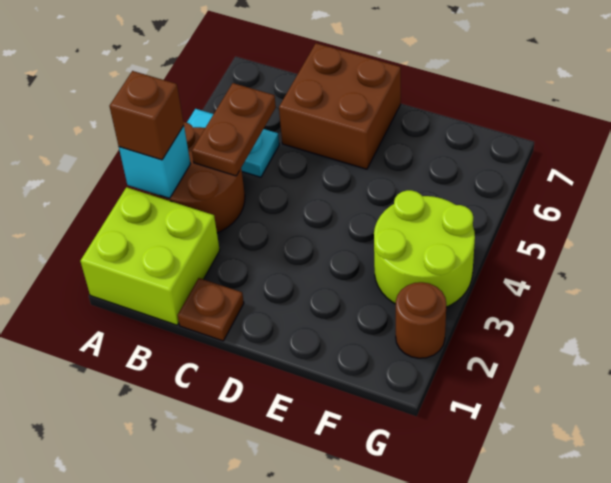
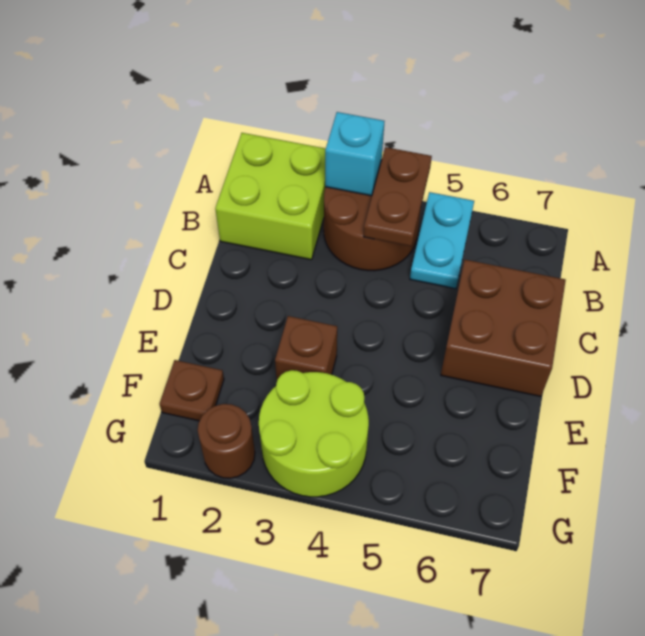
brown 1x1 brick [109,71,184,160] -> brown 1x1 brick moved to [275,316,337,380]
brown 1x2 plate [192,83,276,176] -> brown 1x2 plate turned to [364,147,432,246]
brown 1x1 plate [178,278,244,341] -> brown 1x1 plate moved to [160,360,224,421]

